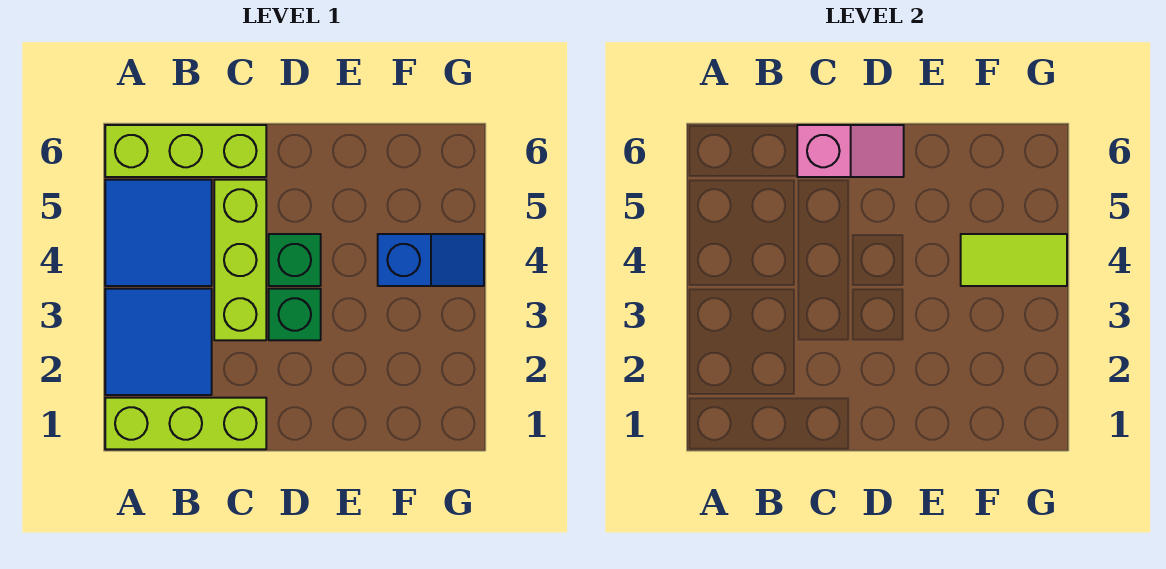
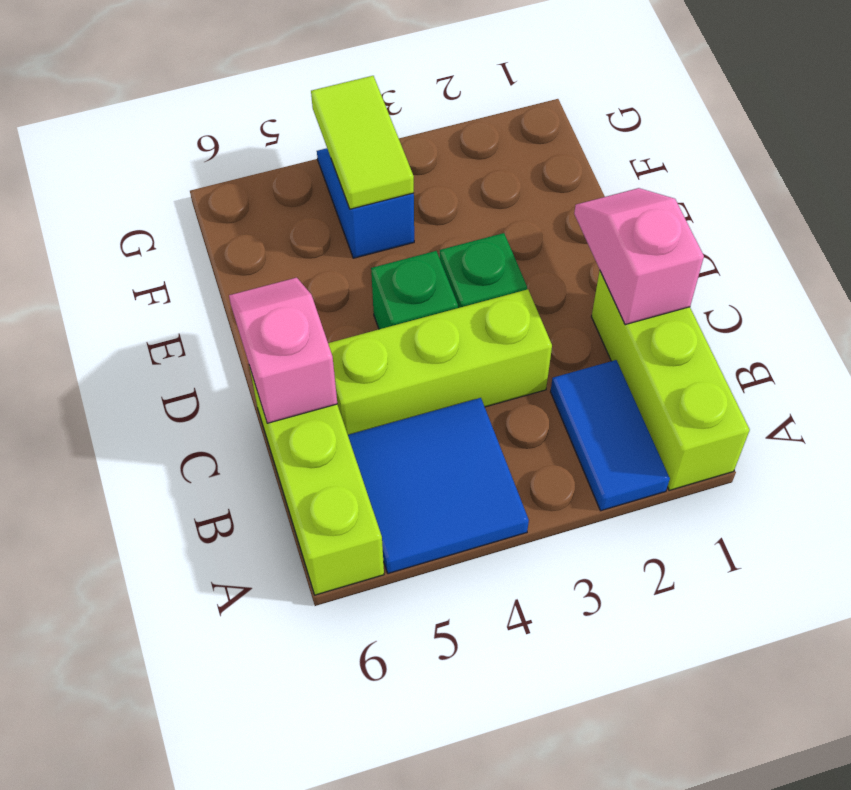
blue 2x2 tile [105,289,212,395] -> blue 1x2 tile [551,360,670,511]
none -> pink 1x2 slope [574,188,704,325]

